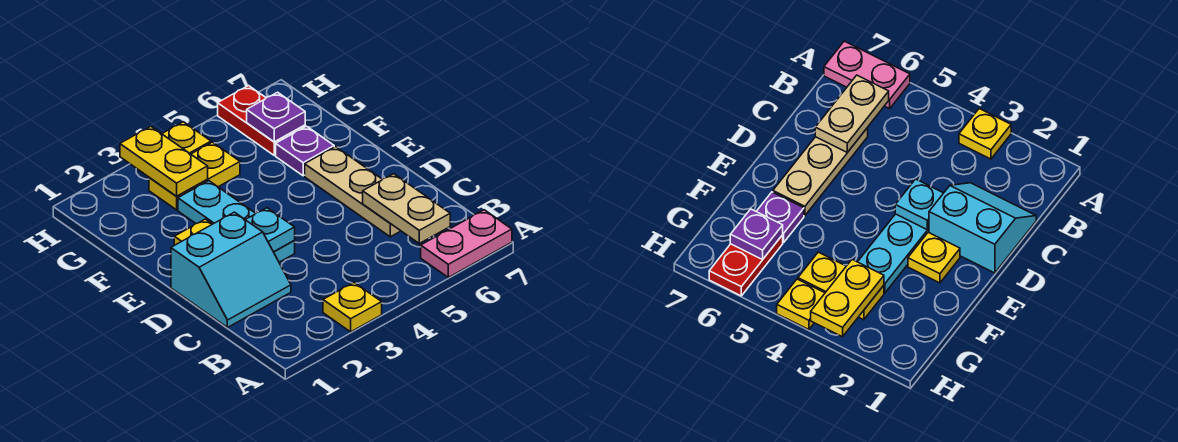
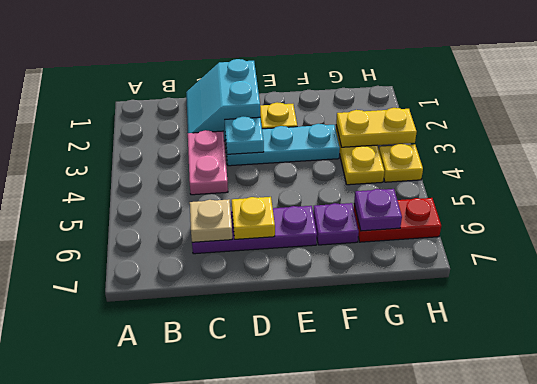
yellow 1x1 plate [323,283,382,332] -> yellow 1x1 plate moved to [232,197,275,239]
pink 1x2 plate [421,210,512,277] -> pink 1x2 plate moved to [188,130,228,195]
tan 1x2 plate [363,174,450,243] -> tan 1x1 plate [190,199,232,242]
tan 1x3 plate [305,147,400,237] -> purple 1x3 plate [192,206,317,254]

